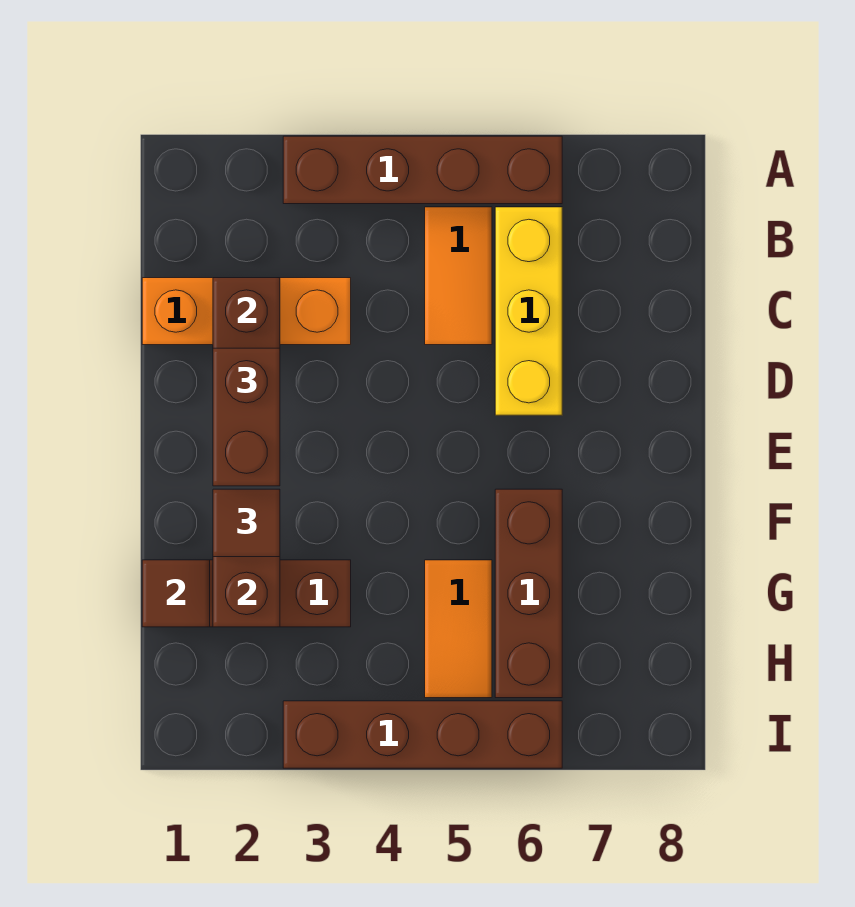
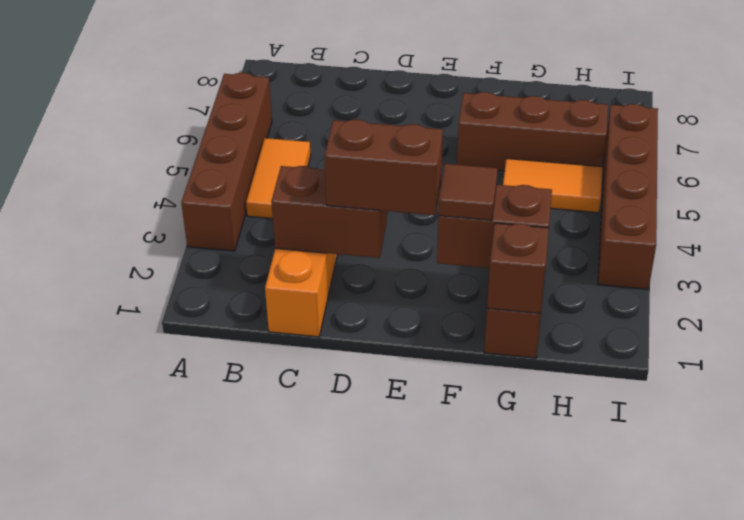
orange 1x2 tile [425,207,492,345] -> orange 1x2 tile turned to [246,138,311,219]
yellow 1x3 brick [495,207,562,415] -> none
brown 1x1 tile [142,560,210,627] -> brown 1x1 brick [487,223,549,313]

